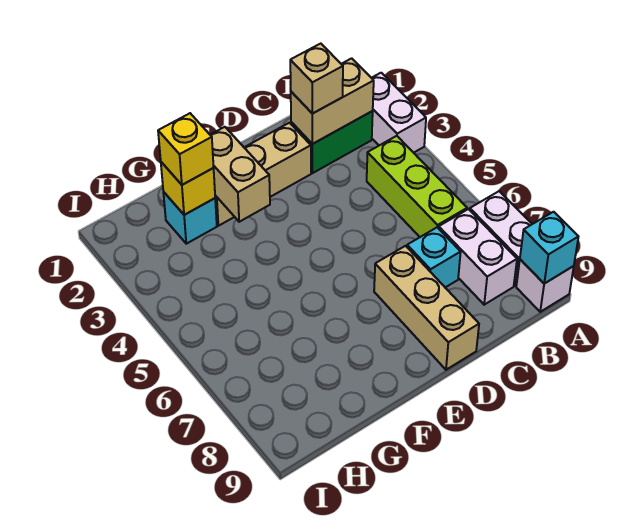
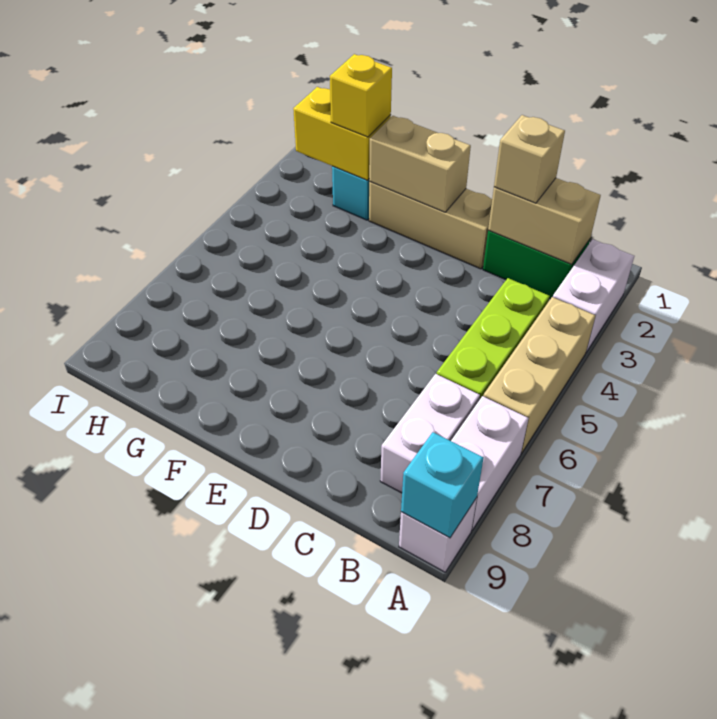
cyan 1x1 brick [407,227,461,287] -> none
tan 1x3 brick [374,246,479,370] -> tan 1x3 brick moved to [483,297,595,453]
tan 1x2 brick [211,127,270,222] -> tan 1x2 brick turned to [369,116,471,212]
yellow 1x1 brick [161,162,215,215] -> yellow 1x2 brick [293,87,391,180]

